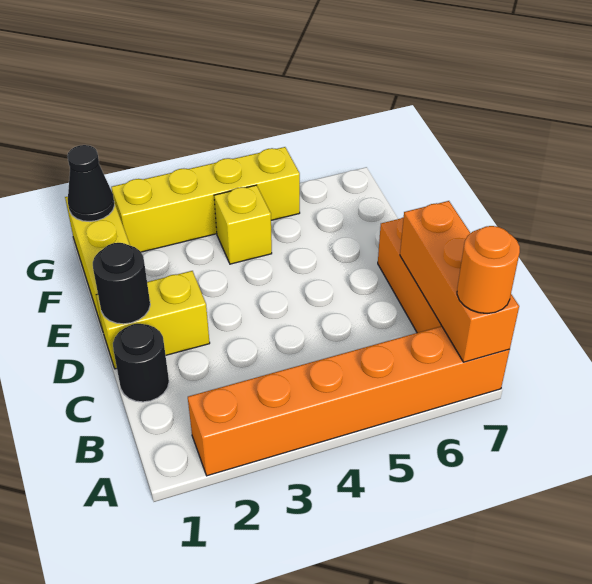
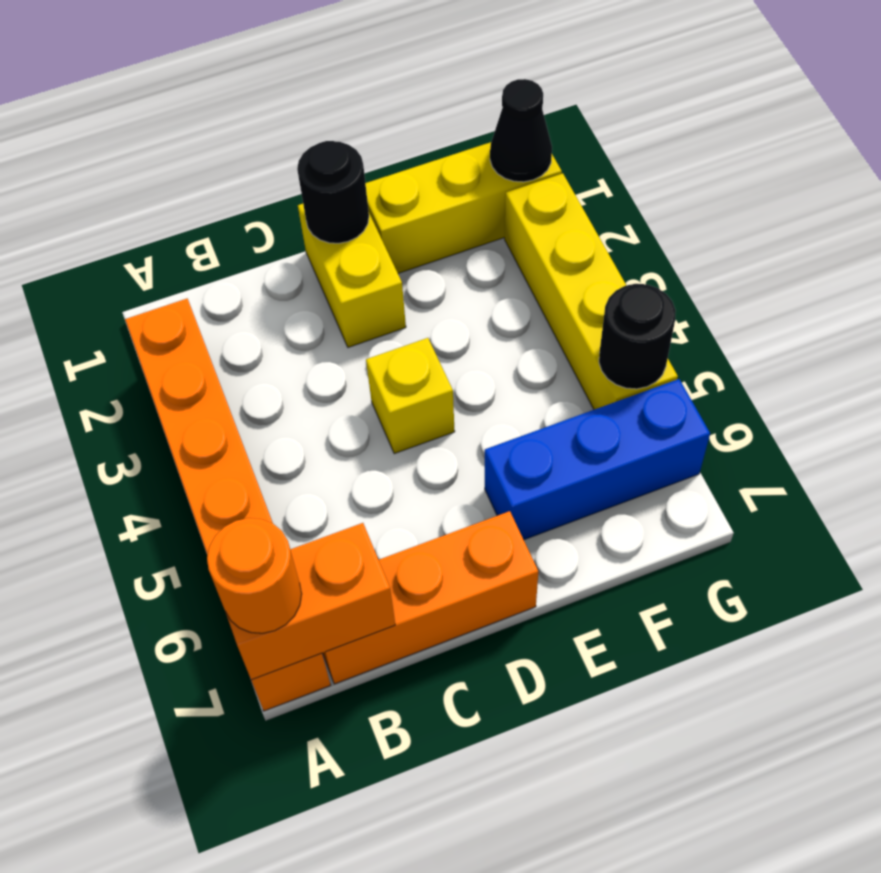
orange 1x3 brick [400,201,519,362] -> orange 1x2 brick [226,523,395,680]
black 1x1 round brick [113,324,169,402] -> black 1x1 round brick moved to [599,284,676,389]
none -> blue 1x3 brick [485,379,710,540]
yellow 1x1 brick [214,185,272,264] -> yellow 1x1 brick moved to [366,338,455,454]

